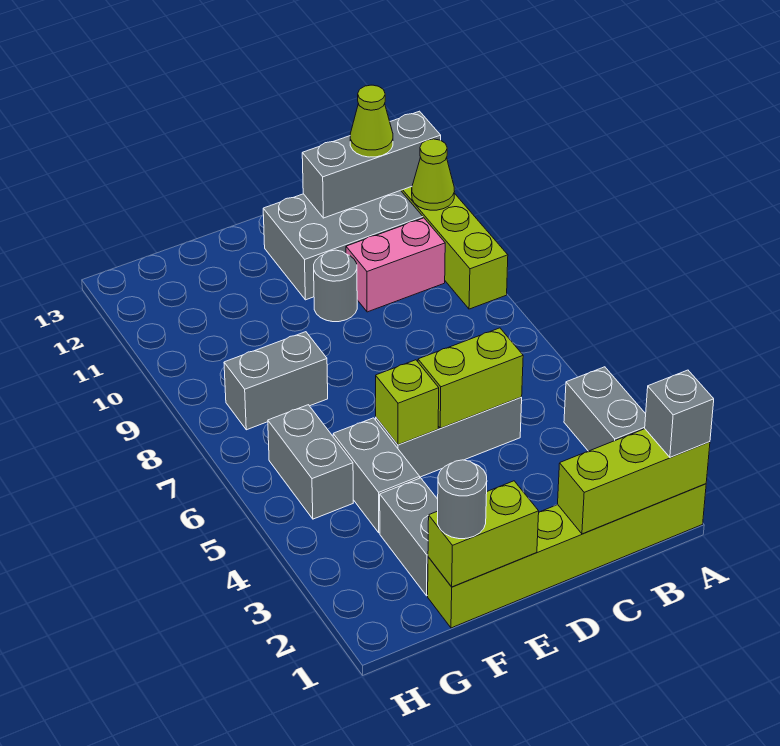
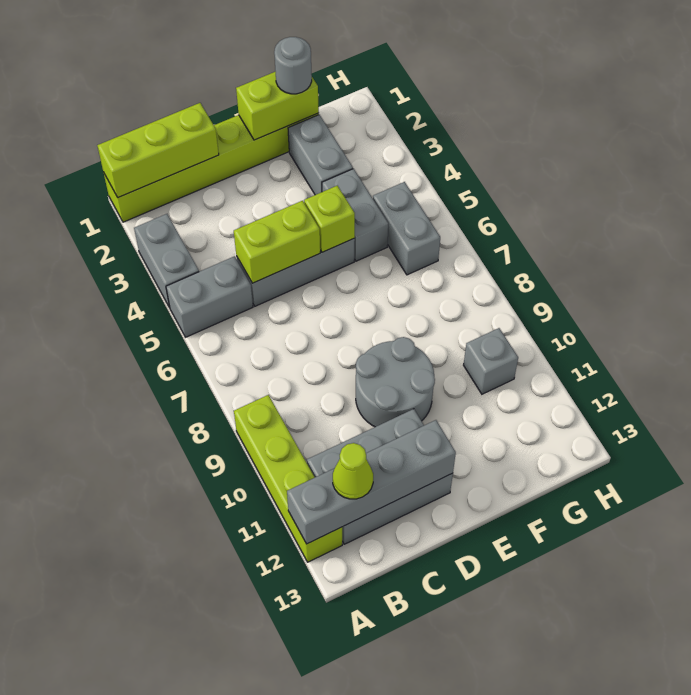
grey 1x1 brick [645,370,714,458] -> grey 1x1 brick moved to [464,328,518,394]
lime 1x1 cone [412,139,455,210] -> none
grey 1x3 brick [302,111,441,218] -> grey 1x4 brick [287,420,456,544]
pink 1x2 brick [346,218,445,312] -> none
grey 1x1 round brick [314,250,357,322] -> grey 2x2 round brick [356,337,435,427]
grey 1x2 brick [224,332,328,430] -> grey 1x2 brick moved to [166,256,253,337]

